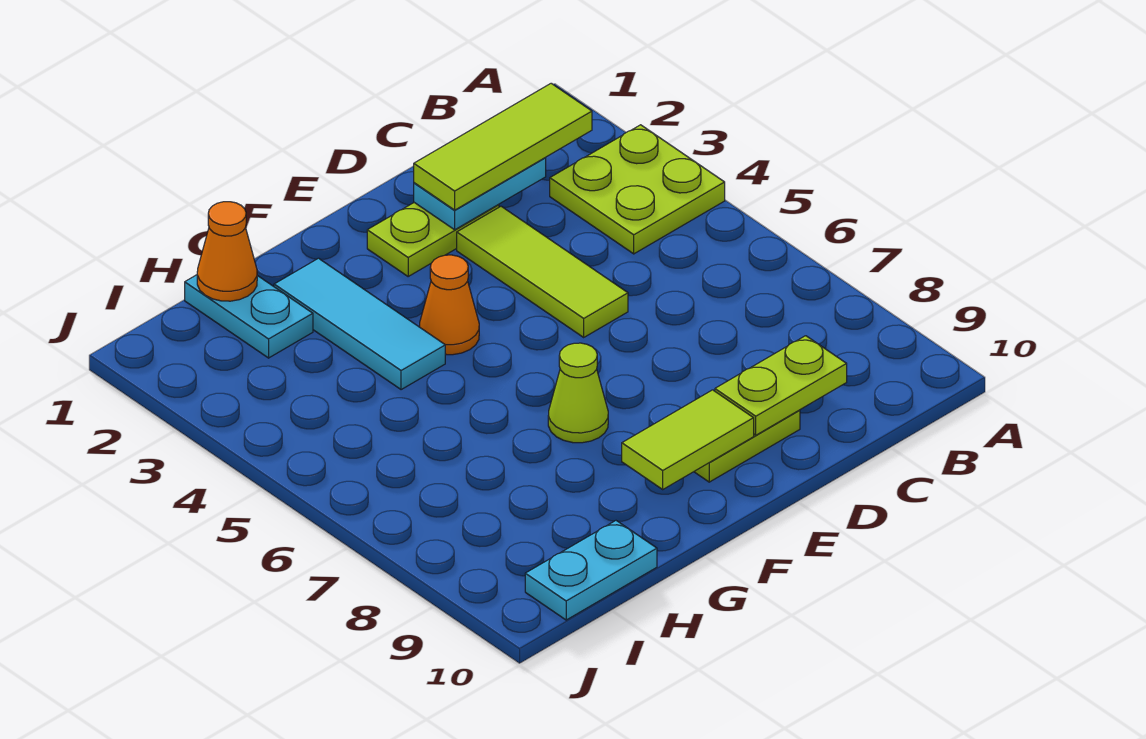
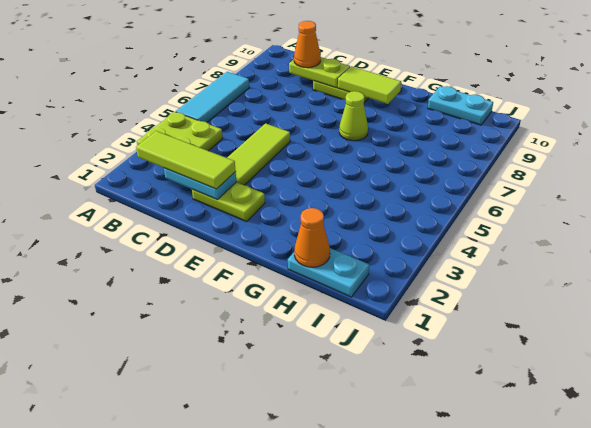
orange 1x1 cone [419,255,479,355] -> orange 1x1 cone moved to [294,21,321,68]
cyan 1x3 tile [274,258,445,390] -> cyan 1x3 tile moved to [176,72,249,122]
cyan 1x2 plate [185,275,313,358] -> cyan 1x2 plate turned to [288,248,369,297]

